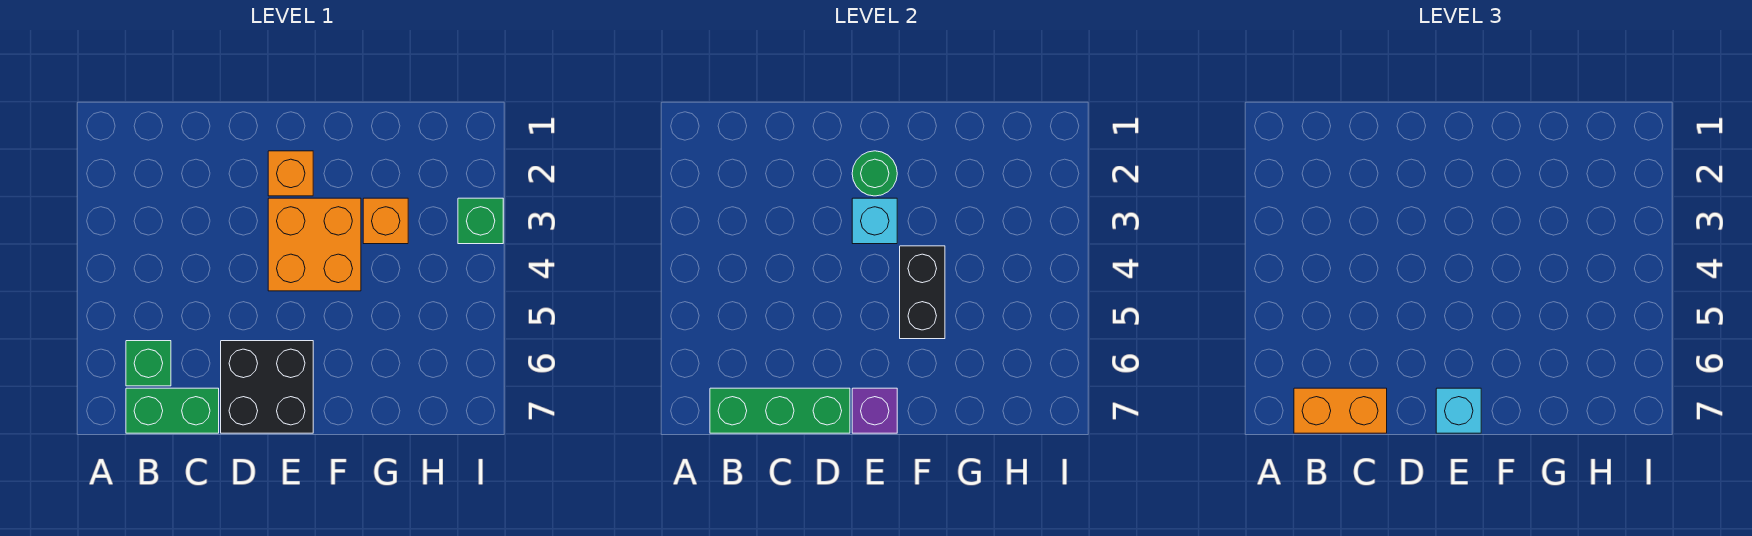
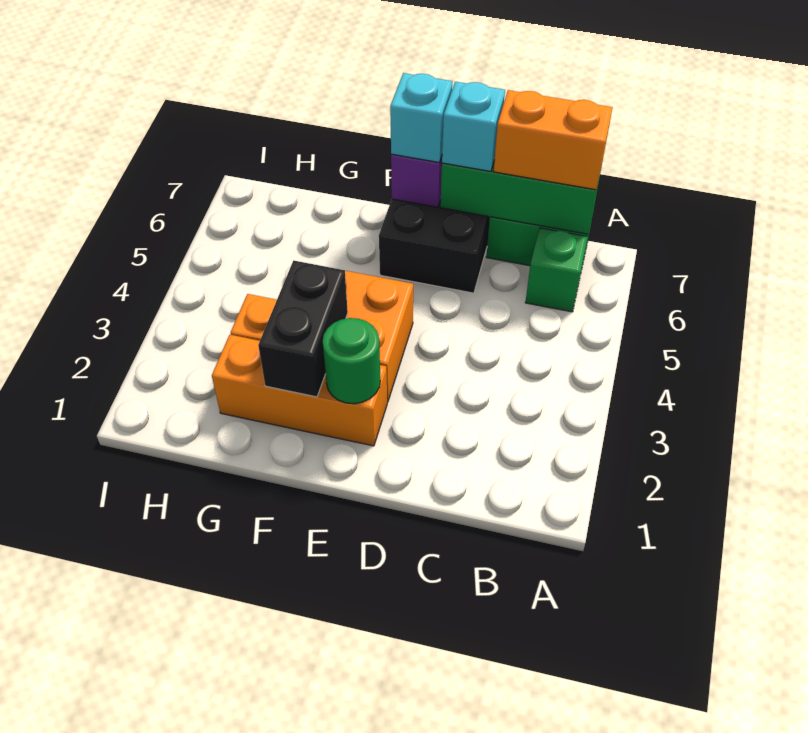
orange 1x1 brick [268,151,313,196] -> orange 1x3 brick [212,335,387,446]
cyan 1x1 brick [852,198,897,244] -> cyan 1x1 brick moved to [442,82,505,171]
black 1x2 brick [900,246,945,339] -> black 1x2 brick moved to [258,261,348,397]
green 1x1 brick [458,198,503,244] -> none

